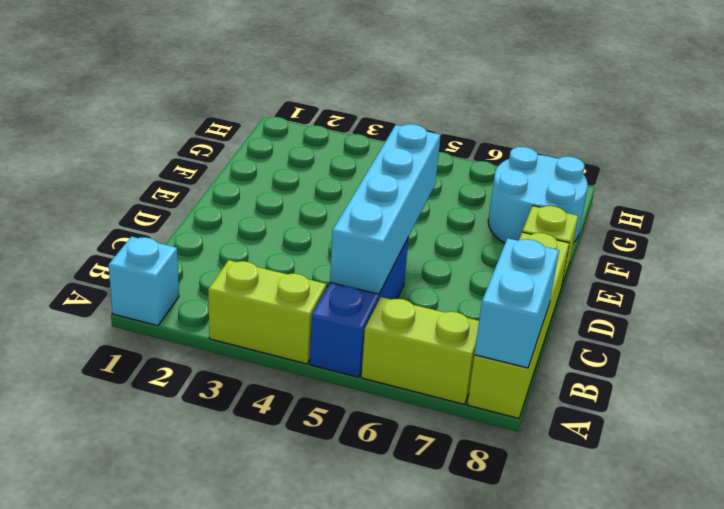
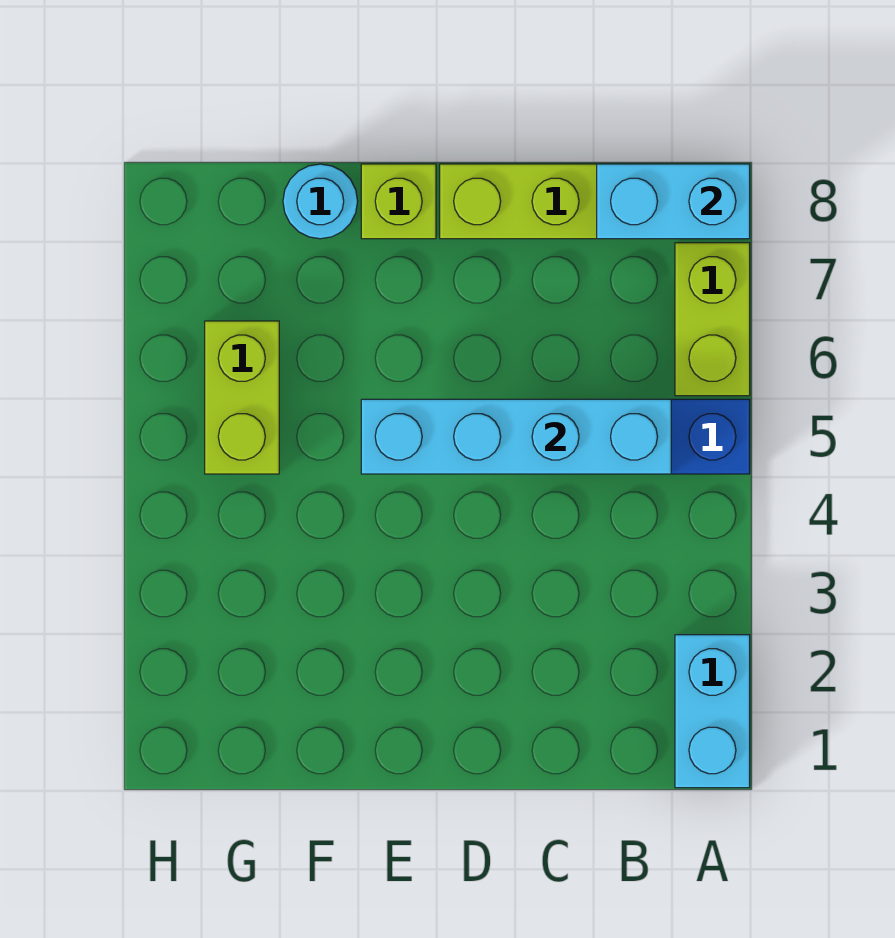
cyan 1x1 brick [109,237,179,326] -> cyan 1x2 brick [675,635,750,788]
lime 1x2 brick [208,260,327,364] -> lime 1x2 brick moved to [205,321,279,474]
cyan 2x2 round brick [488,147,588,243] -> cyan 1x1 round brick [283,164,358,239]

